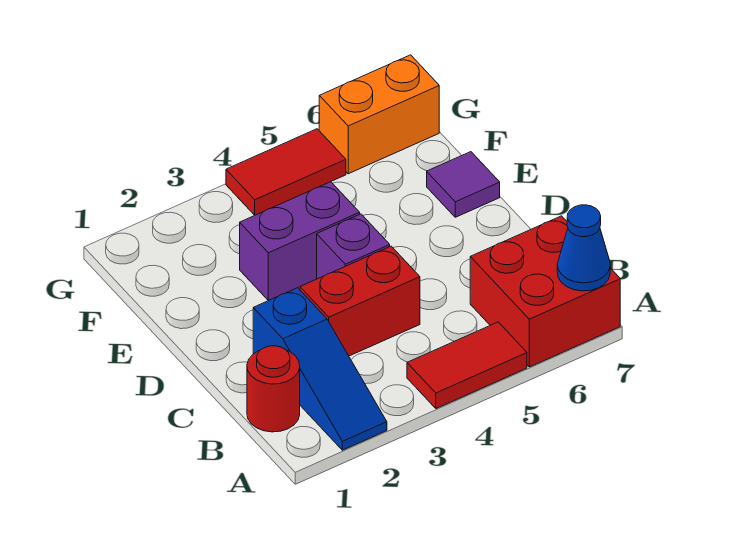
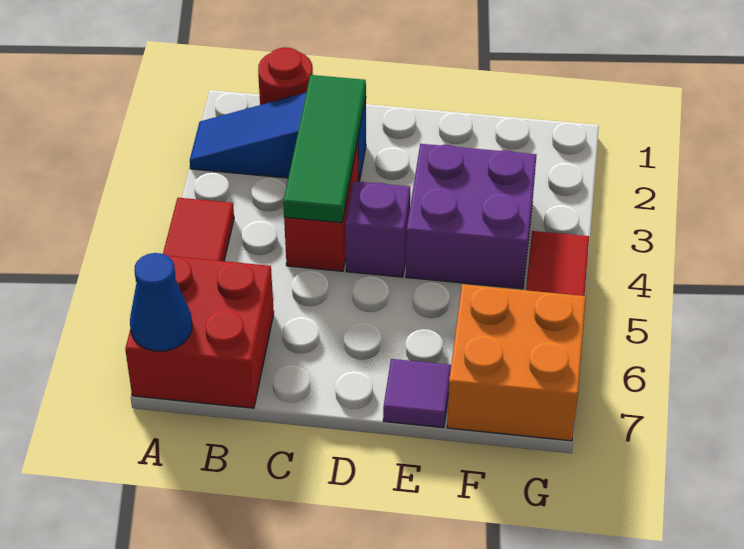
none -> green 1x3 tile [283,75,366,223]
purple 1x2 brick [240,182,360,301] -> purple 2x2 brick [406,144,536,289]
orange 1x2 brick [319,55,439,174] -> orange 2x2 brick [447,284,586,441]

